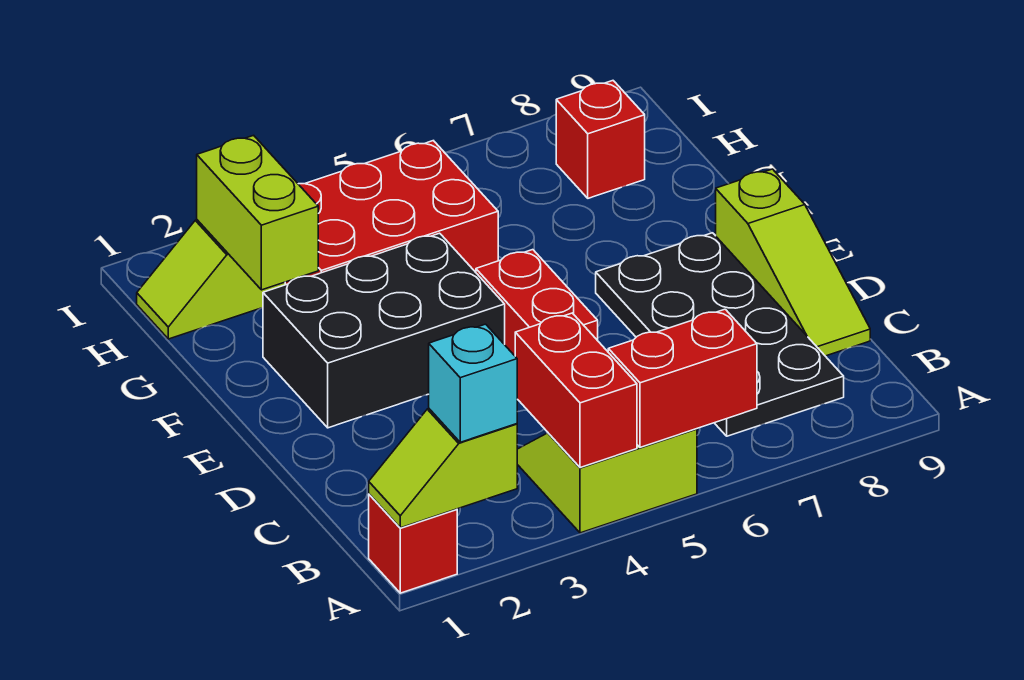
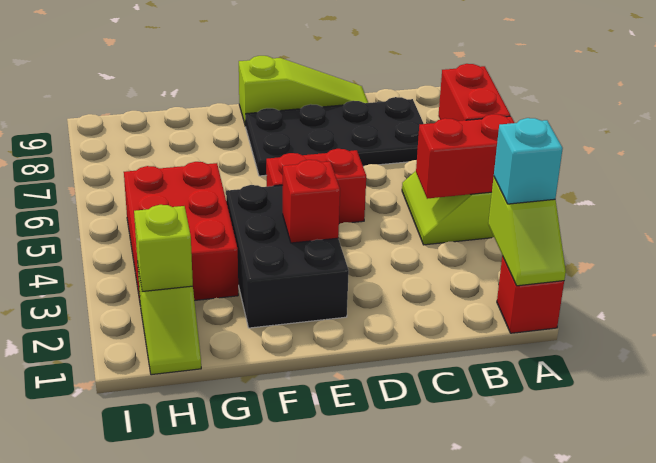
lime 1x2 brick [197,135,318,290] -> lime 1x1 brick [134,205,193,292]
red 1x1 brick [556,81,645,198] -> red 1x1 brick moved to [283,160,340,243]

